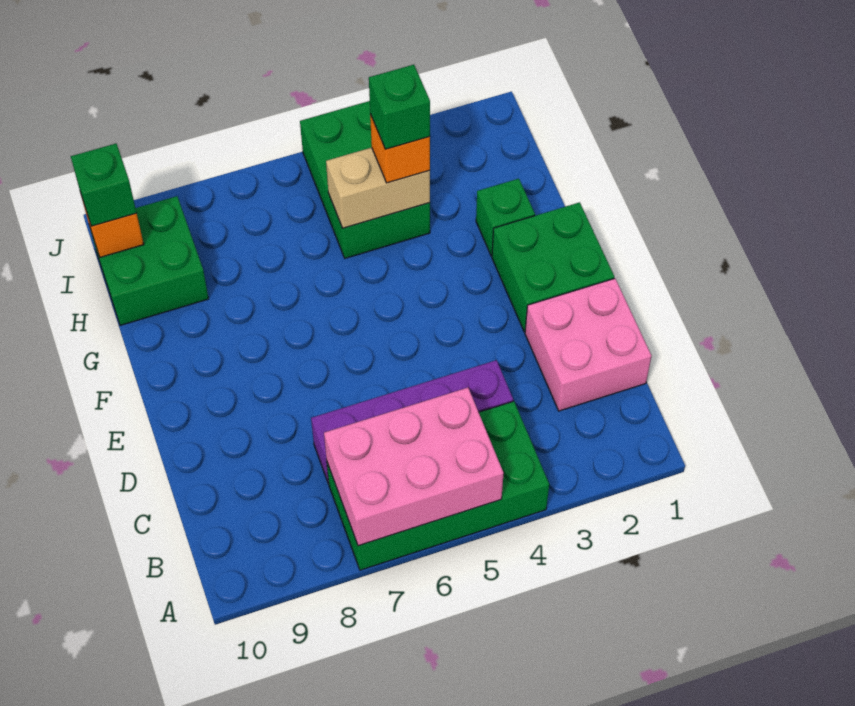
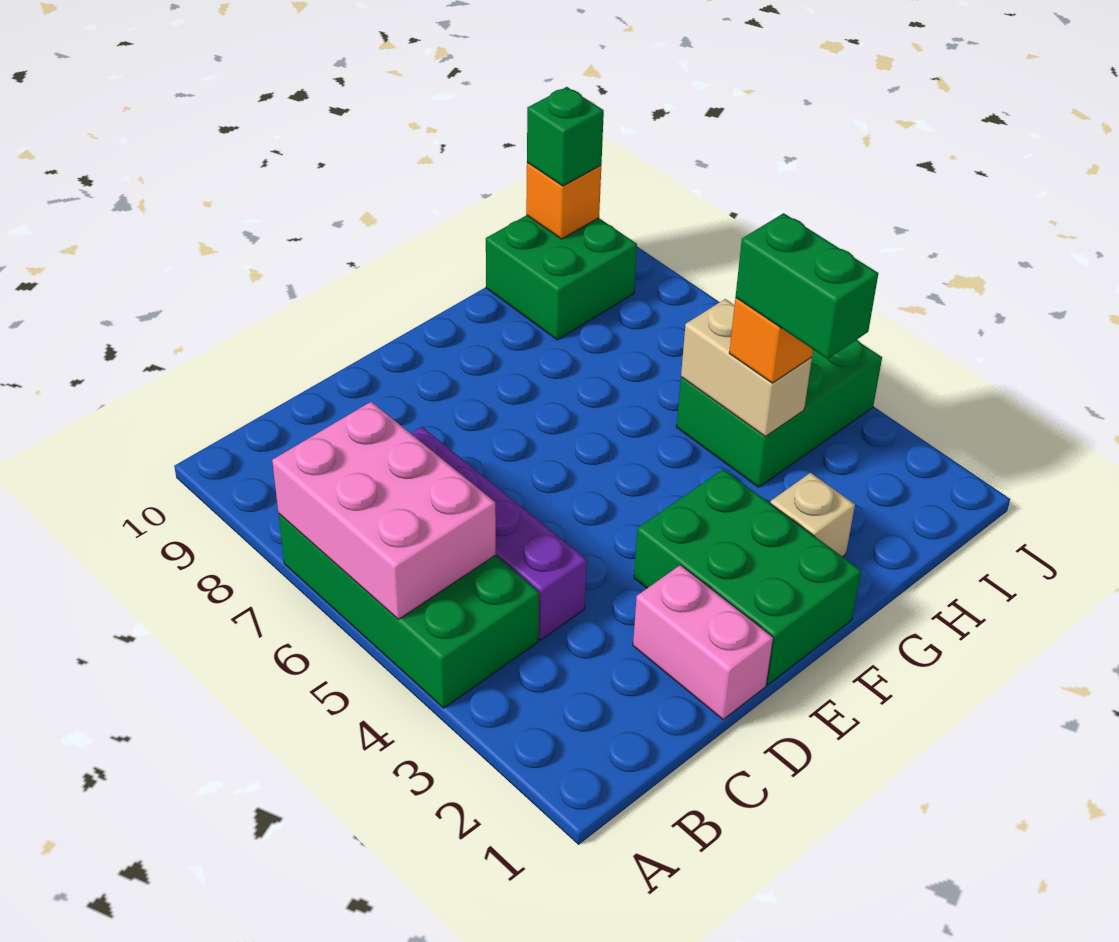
pink 2x2 brick [525,278,651,411] -> pink 1x2 brick [633,565,773,720]
green 2x2 brick [492,202,614,332] -> green 2x3 brick [634,469,861,685]
green 1x1 brick [476,179,535,256] -> tan 1x1 brick [770,473,855,557]
green 1x1 brick [369,65,430,149] -> green 1x2 brick [736,213,878,359]

